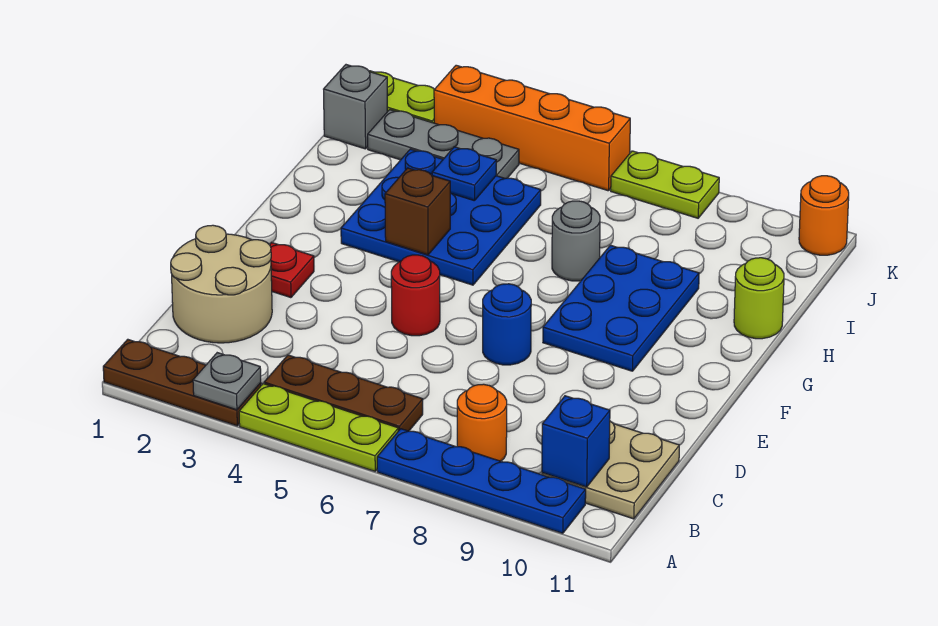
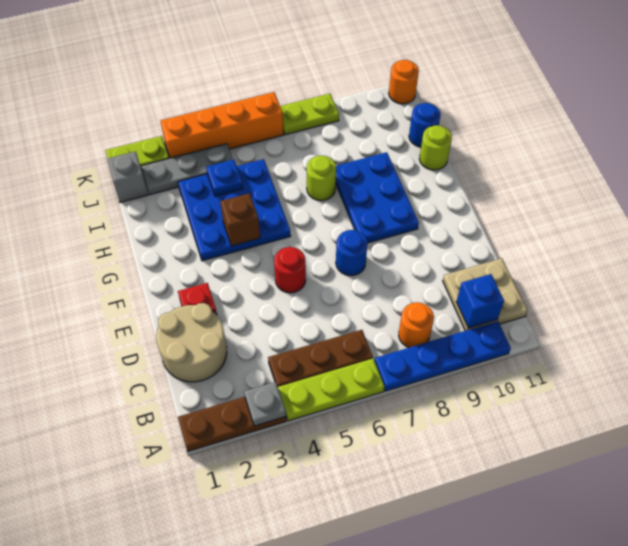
grey 1x1 round brick [552,201,600,281] -> lime 1x1 round brick [307,156,336,201]
none -> blue 1x1 round brick [409,103,440,147]

